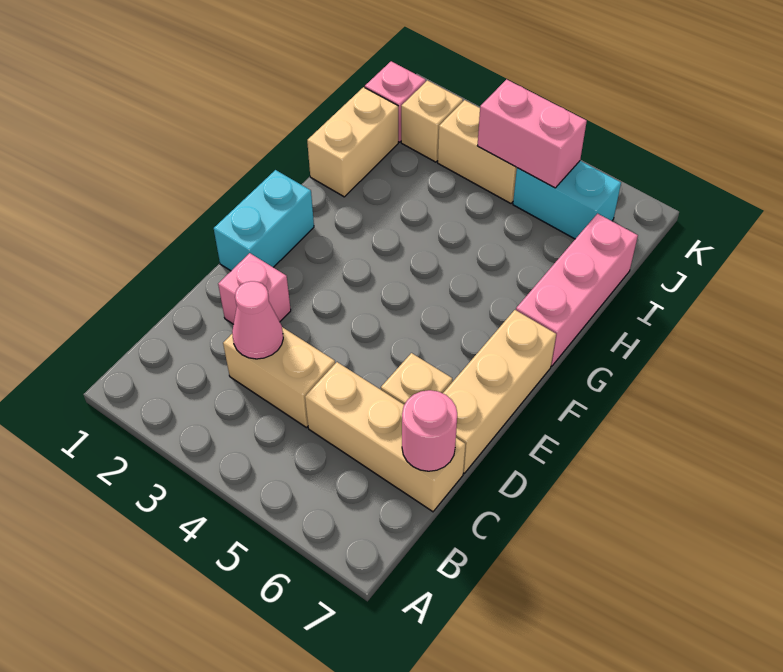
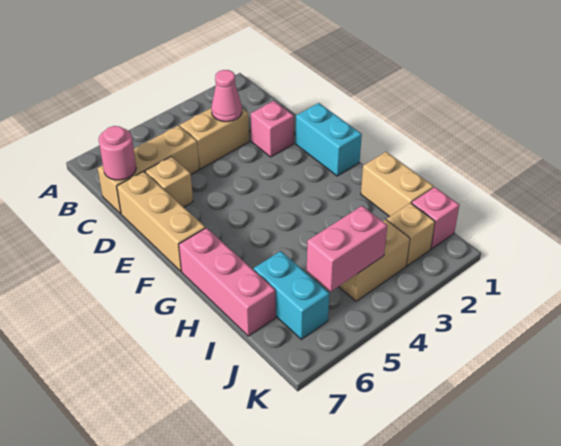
cyan 1x2 brick [513,161,621,239] -> cyan 1x2 brick turned to [254,251,329,339]

